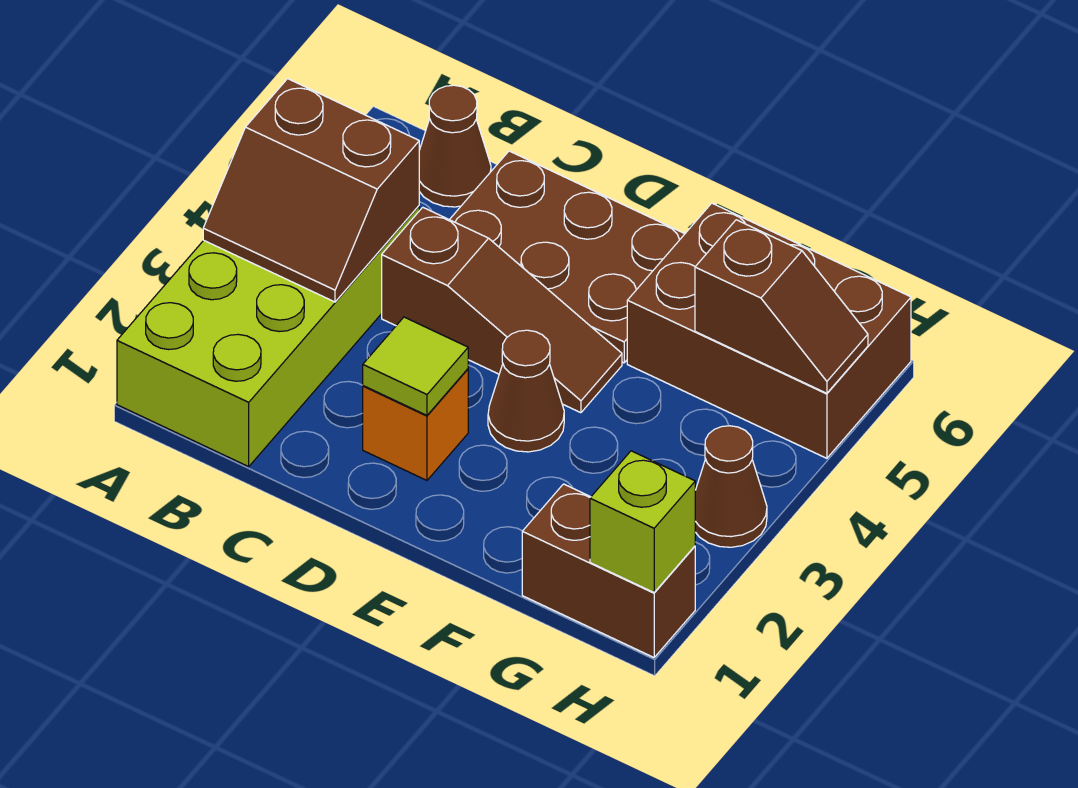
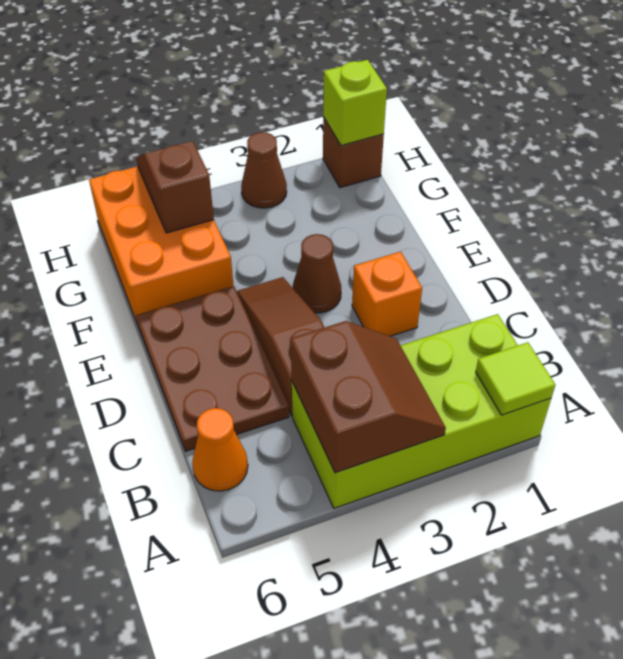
brown 1x1 cone [419,85,491,207] -> orange 1x1 cone [192,408,248,491]
lime 1x1 tile [363,317,468,415] -> lime 1x1 tile moved to [476,342,555,415]
brown 2x3 brick [627,203,911,458] -> orange 2x3 brick [89,166,233,325]
brown 1x2 brick [522,484,695,657] -> brown 1x1 brick [323,117,384,188]

